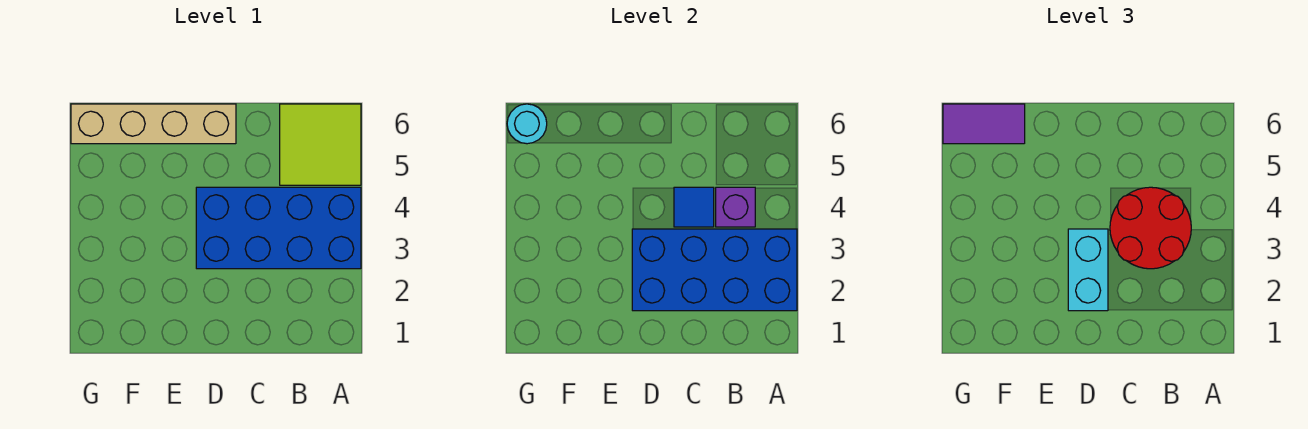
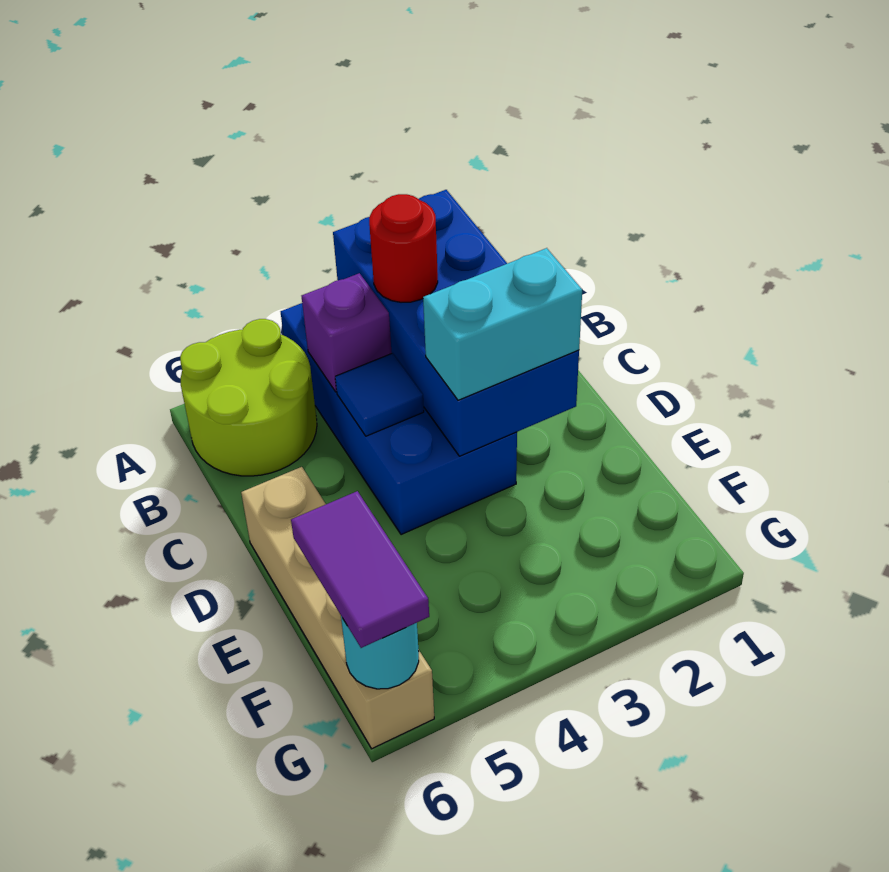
lime 2x2 tile [280,104,361,185] -> lime 2x2 round brick [180,319,317,476]
red 2x2 round brick [1110,187,1191,269] -> red 1x1 round brick [369,194,438,302]

